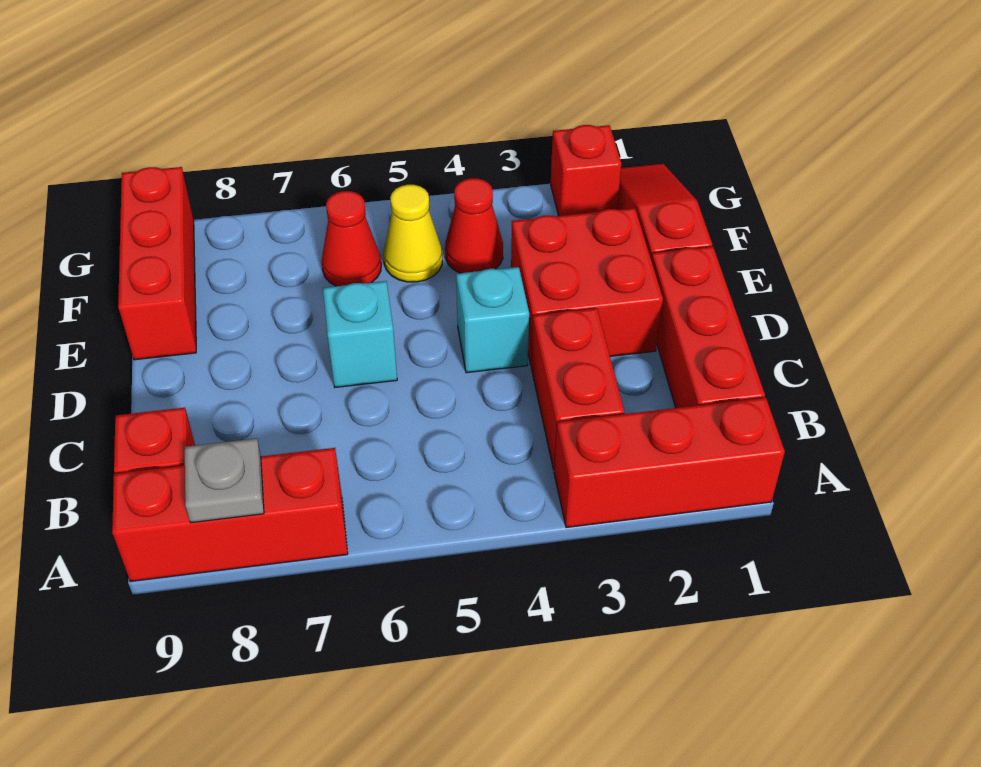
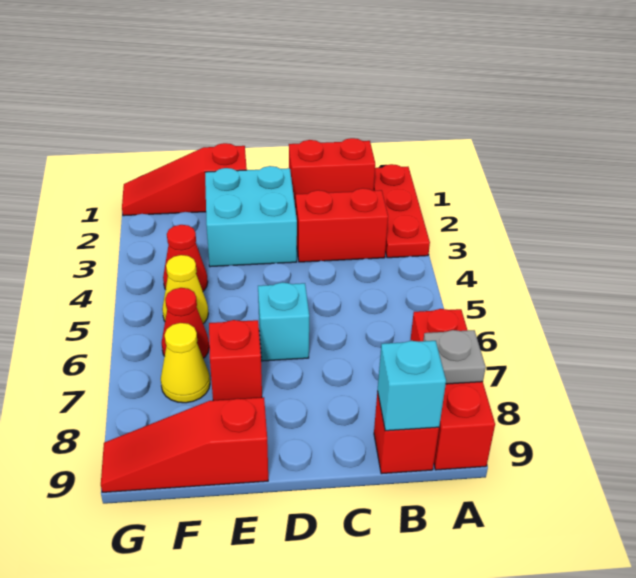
red 1x3 brick [554,397,785,528] -> red 1x3 plate [374,164,430,258]
red 1x3 brick [651,246,765,408] -> red 1x2 brick [289,138,375,208]
red 2x2 brick [511,208,663,364] -> cyan 2x2 brick [205,166,297,267]
cyan 1x1 brick [456,267,529,373] -> cyan 1x1 brick moved to [378,341,446,431]
red 1x3 brick [118,167,196,360] -> red 1x3 slope [101,397,268,492]
none -> yellow 1x1 cone [161,323,210,403]
red 1x1 brick [551,125,621,216] -> red 1x1 brick moved to [209,320,262,401]

